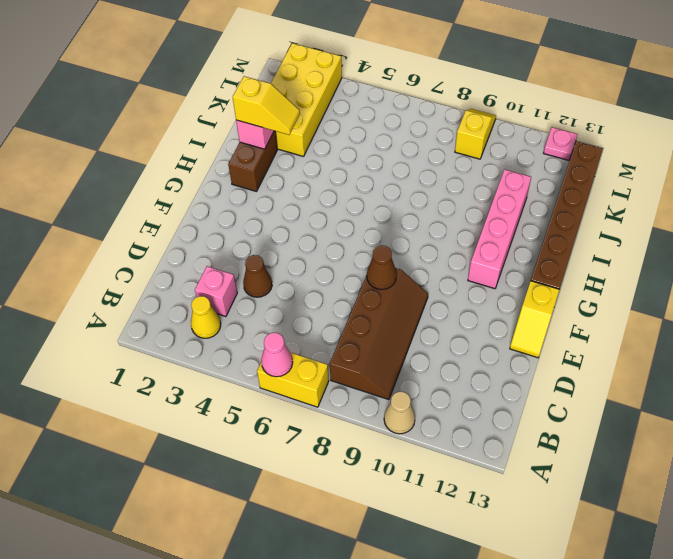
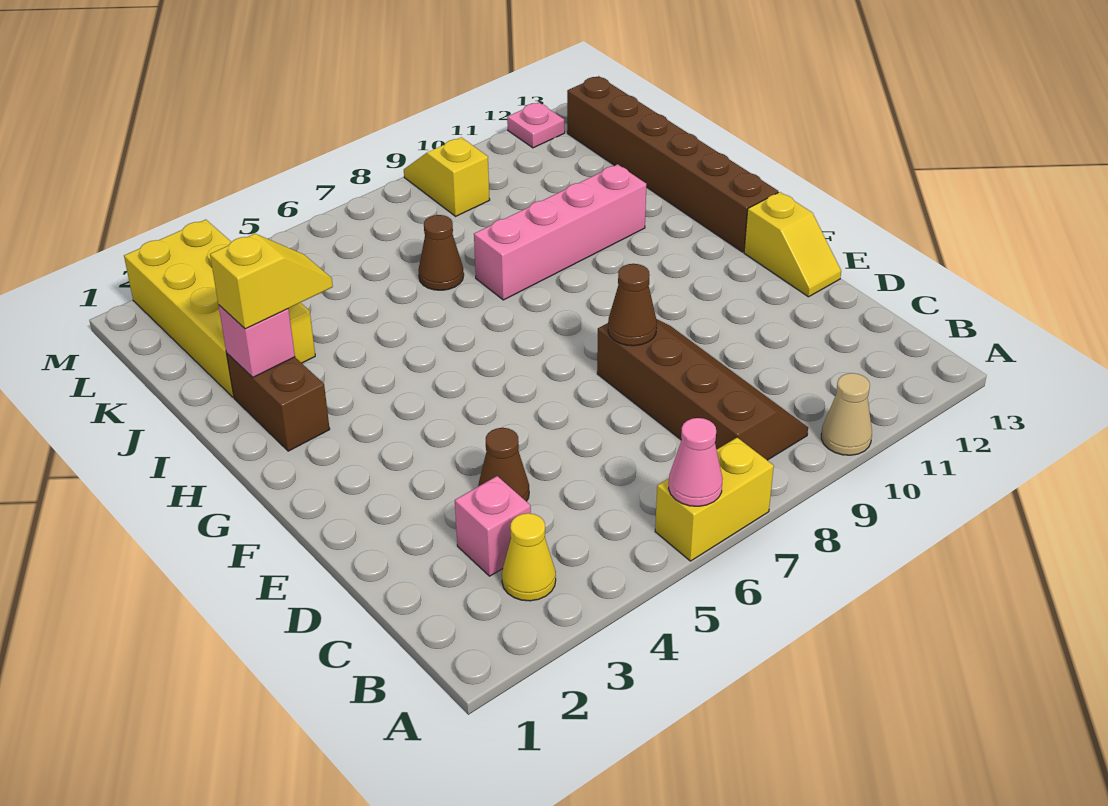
pink 1x4 brick [468,169,531,289] -> pink 1x4 brick turned to [474,164,646,300]
none -> brown 1x1 cone [418,215,464,290]

